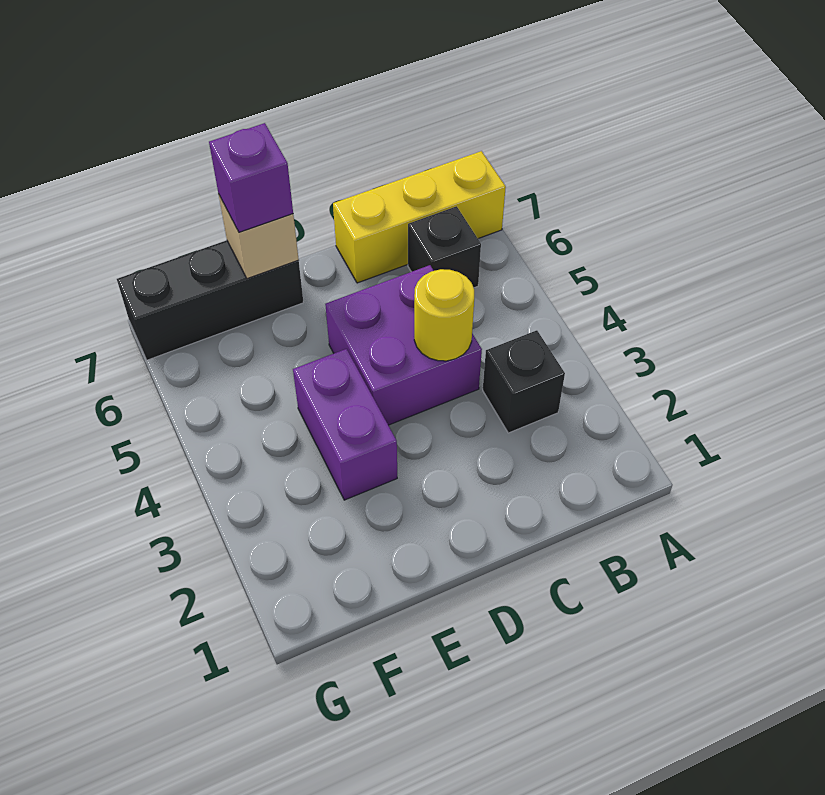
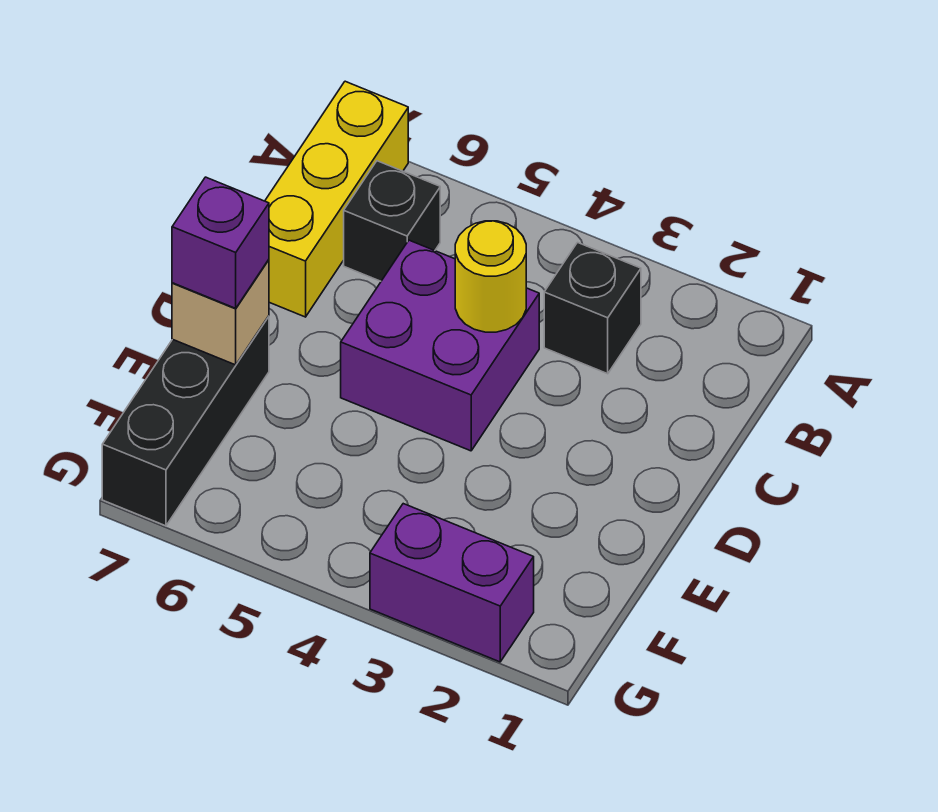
purple 1x2 brick [293,349,397,500] -> purple 1x2 brick moved to [370,504,534,662]

